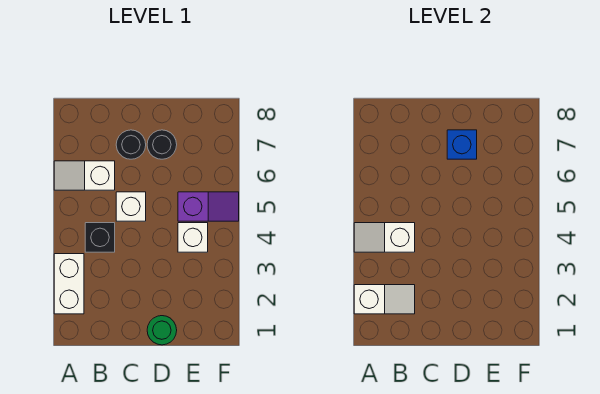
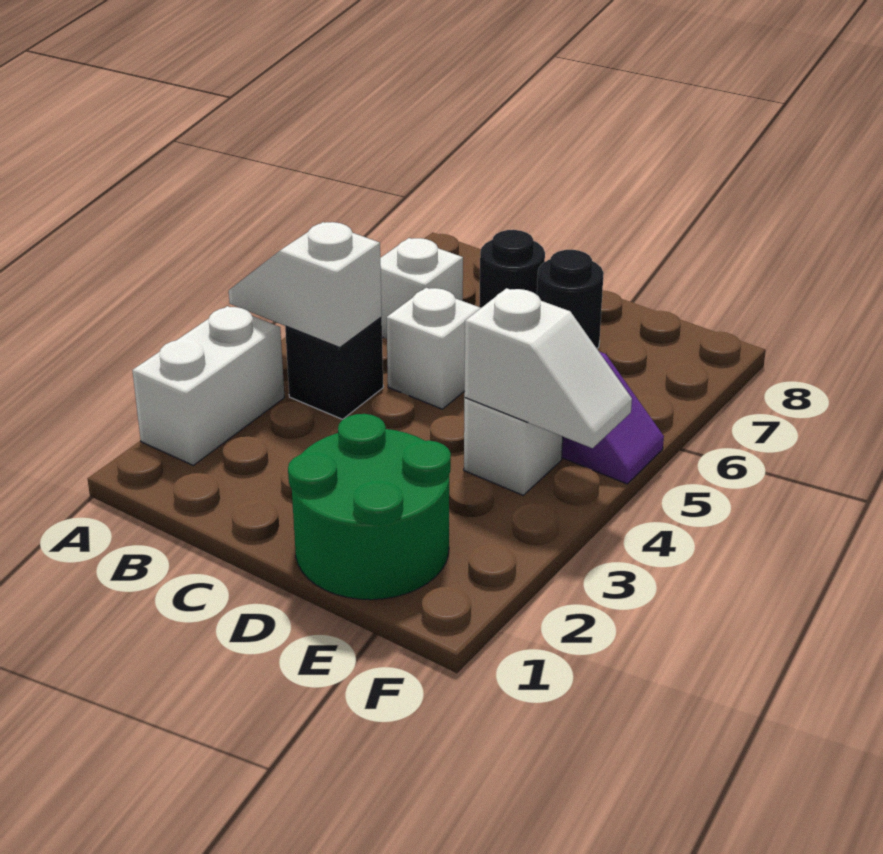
white 1x2 slope [354,285,415,314] -> white 1x2 slope moved to [464,288,632,448]
green 1x1 round brick [147,316,177,345] -> green 2x2 round brick [288,414,451,600]
blue 1x1 brick [447,130,477,159] -> none

